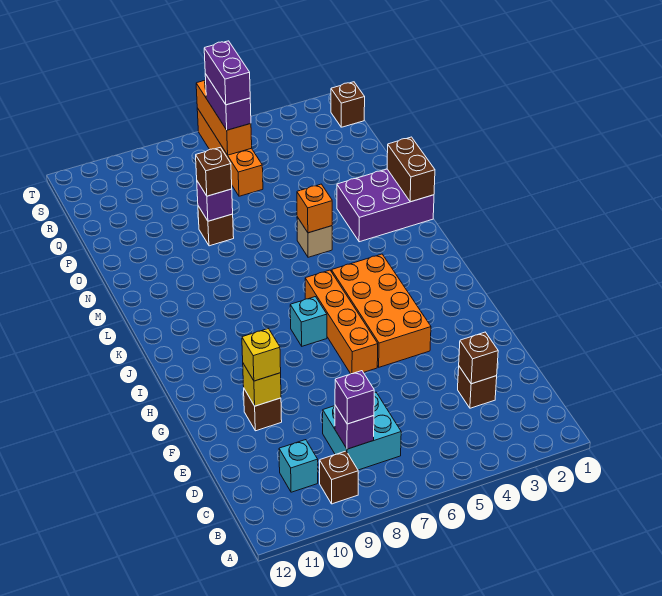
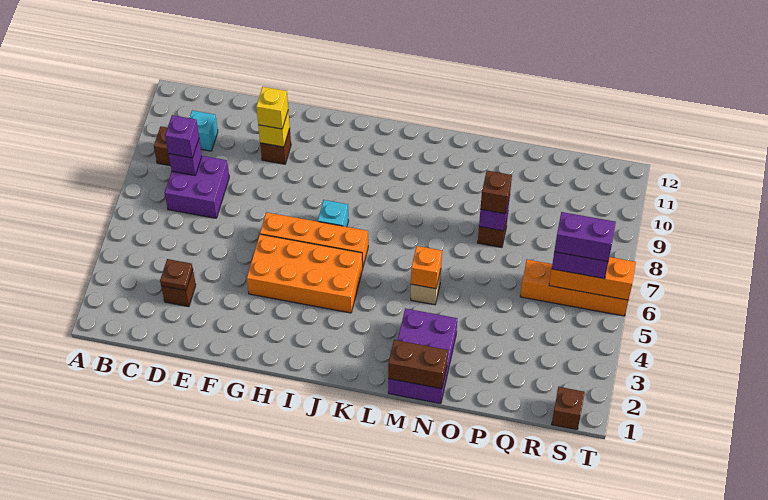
cyan 2x2 brick [323,392,401,470] -> purple 2x2 brick [165,156,229,218]
brown 1x1 brick [459,332,498,384] -> brown 1x1 plate [160,259,193,291]

